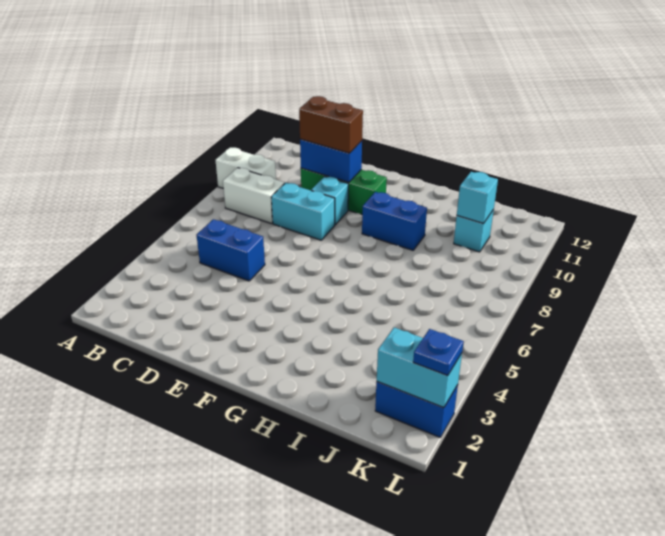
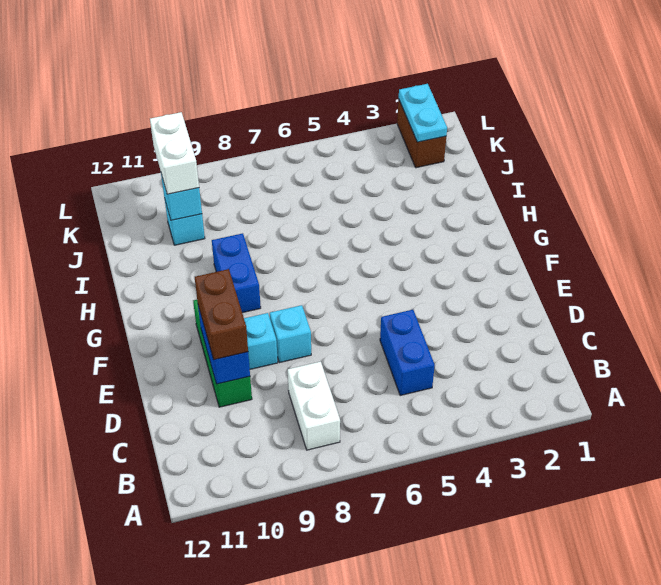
white 1x2 brick [215,148,276,189] -> white 1x2 brick moved to [150,112,199,194]
cyan 1x2 brick [271,183,335,240] -> cyan 1x1 brick [270,305,311,363]
blue 1x2 brick [375,382,458,437] -> brown 1x2 brick [397,100,446,168]
cyan 1x2 brick [377,328,462,408] -> cyan 1x2 plate [399,84,447,142]
blue 1x1 plate [413,329,464,376] -> none

